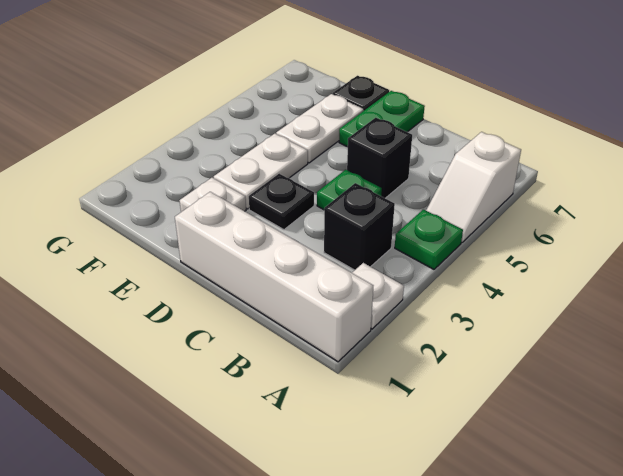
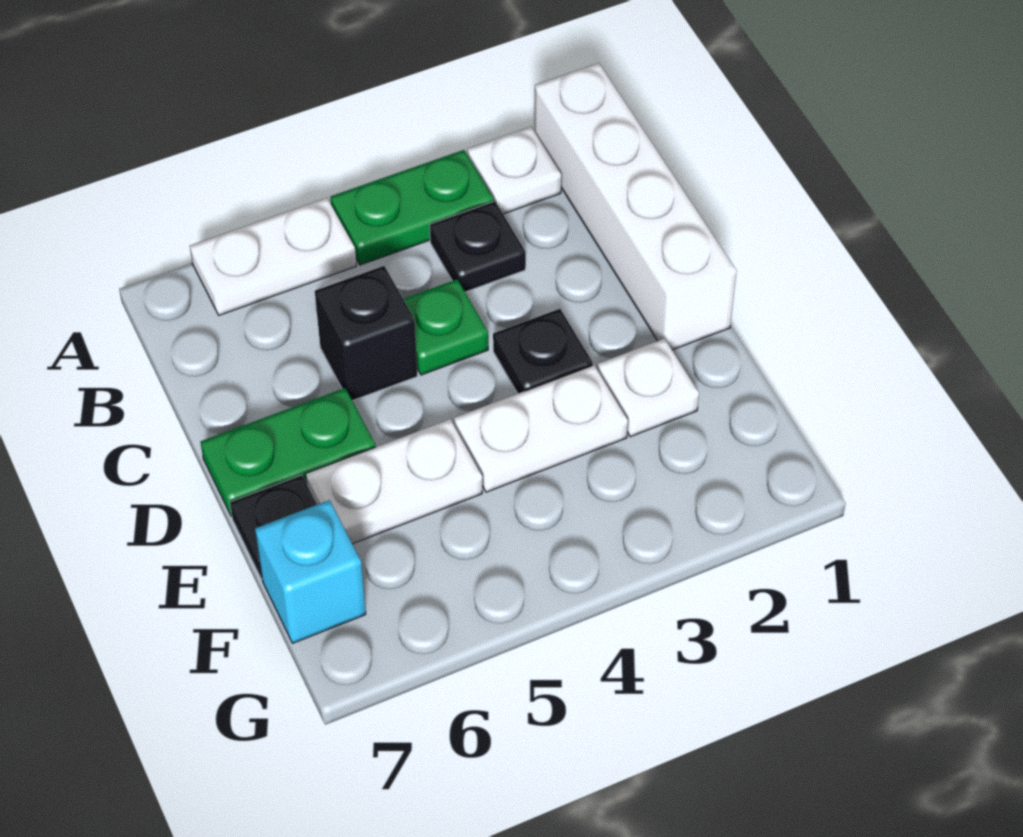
green 1x1 plate [395,210,463,269] -> green 1x2 plate [331,150,494,265]
white 1x2 slope [426,132,521,242] -> white 1x2 plate [190,198,356,315]
black 1x1 brick [324,183,395,270] -> black 1x1 plate [430,201,526,292]
none -> cyan 1x1 brick [255,500,366,643]

